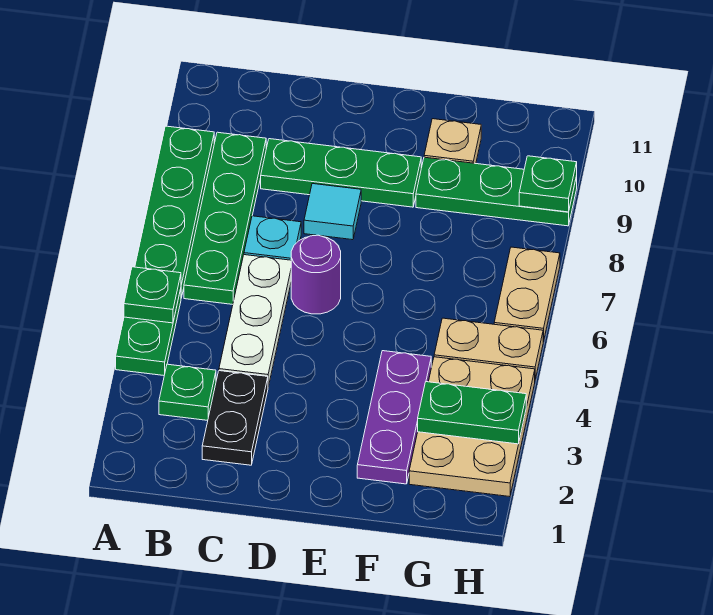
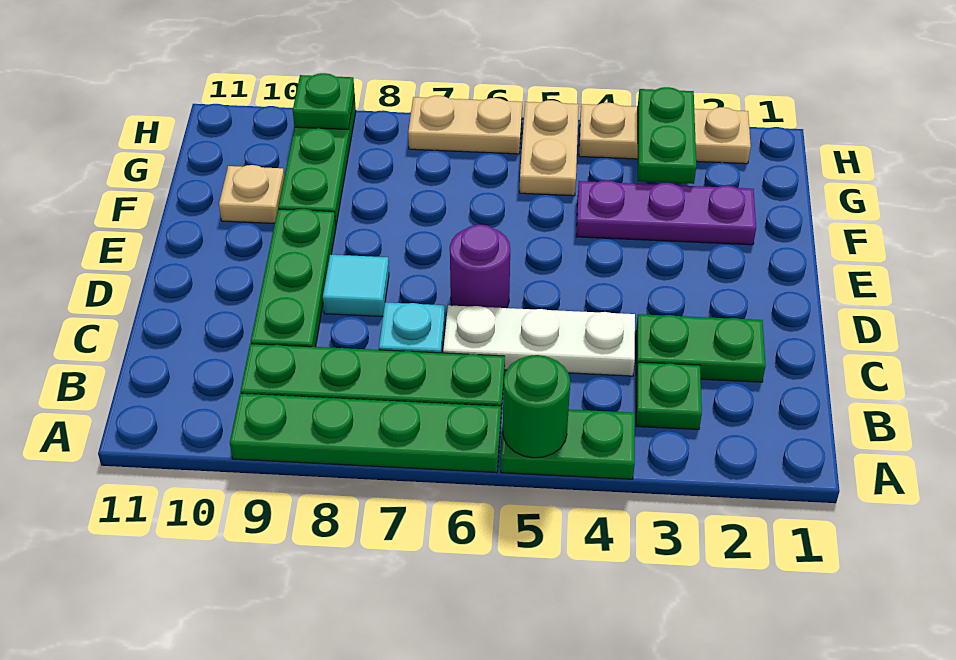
green 1x1 plate [124,267,181,323] -> green 1x1 round brick [503,355,570,458]
black 1x2 plate [202,371,268,465] -> green 1x2 plate [636,314,766,382]
tan 2x3 plate [409,357,535,497] -> tan 1x3 plate [579,103,751,164]

